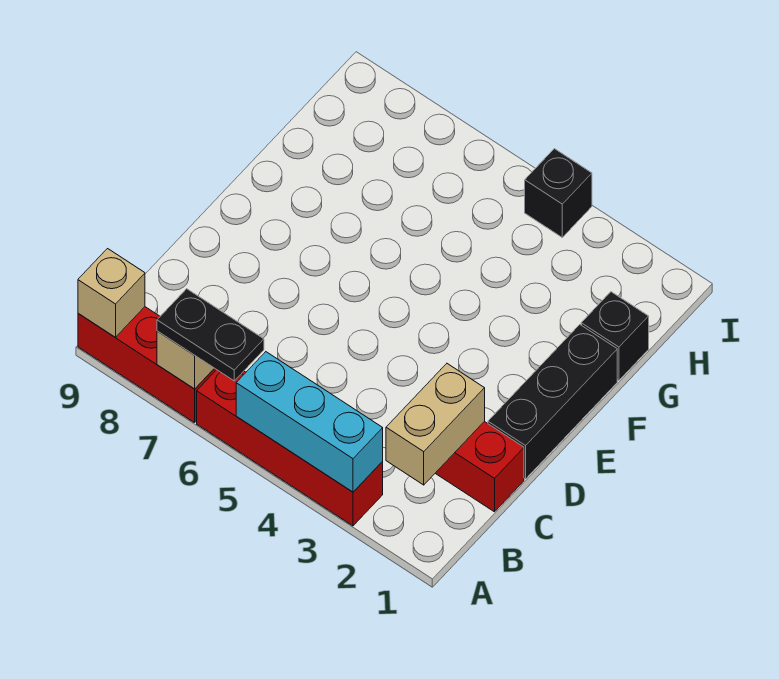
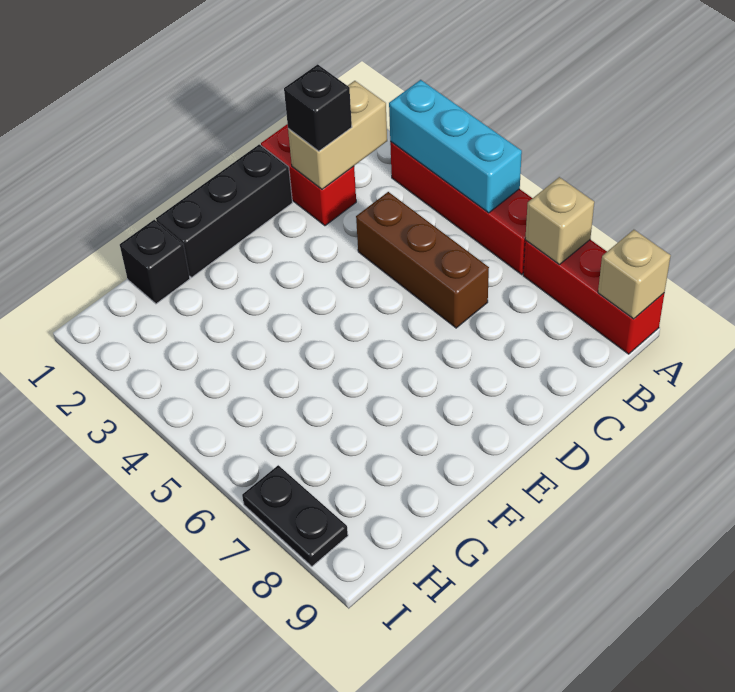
black 1x2 plate [157,289,264,381] -> black 1x2 plate moved to [242,465,348,566]
none -> brown 1x3 brick [356,192,489,328]
black 1x1 brick [525,149,592,237] -> black 1x1 brick moved to [284,64,352,151]

